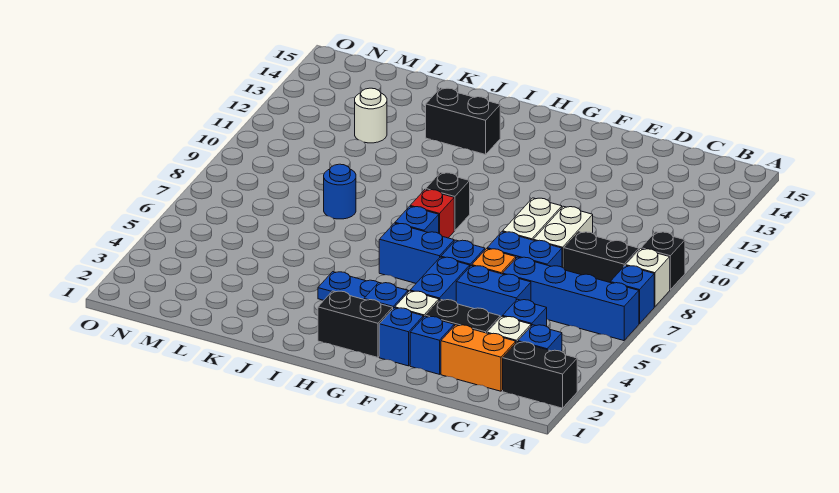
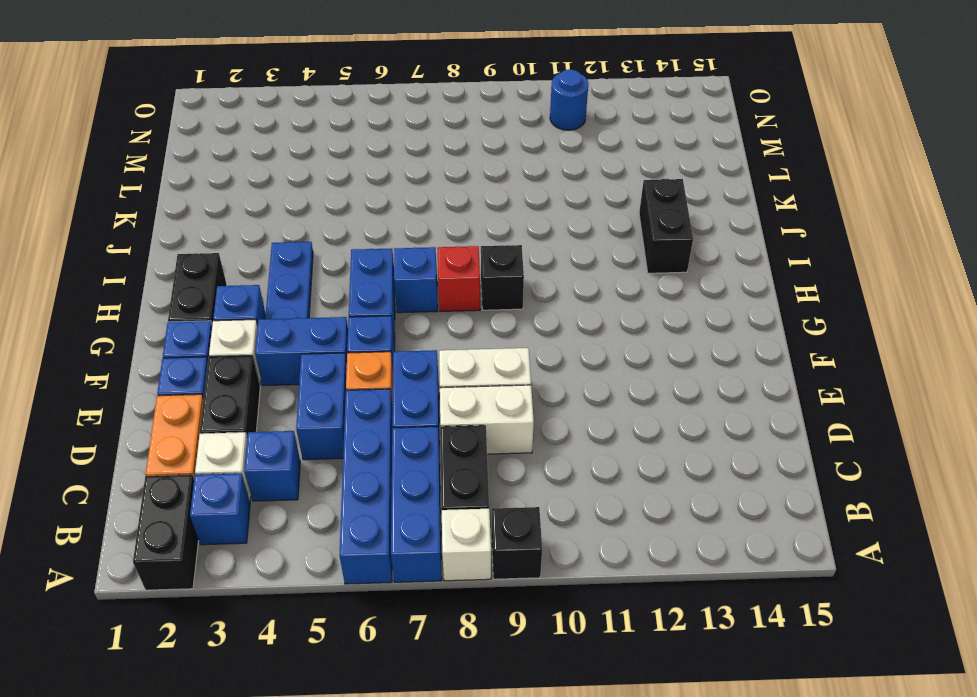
blue 1x1 brick [610,266,654,324] -> blue 1x3 brick [391,427,442,582]
blue 1x1 round brick [324,164,356,219] -> blue 1x1 round brick moved to [550,69,588,130]
white 1x1 round brick [355,88,387,143] -> none

